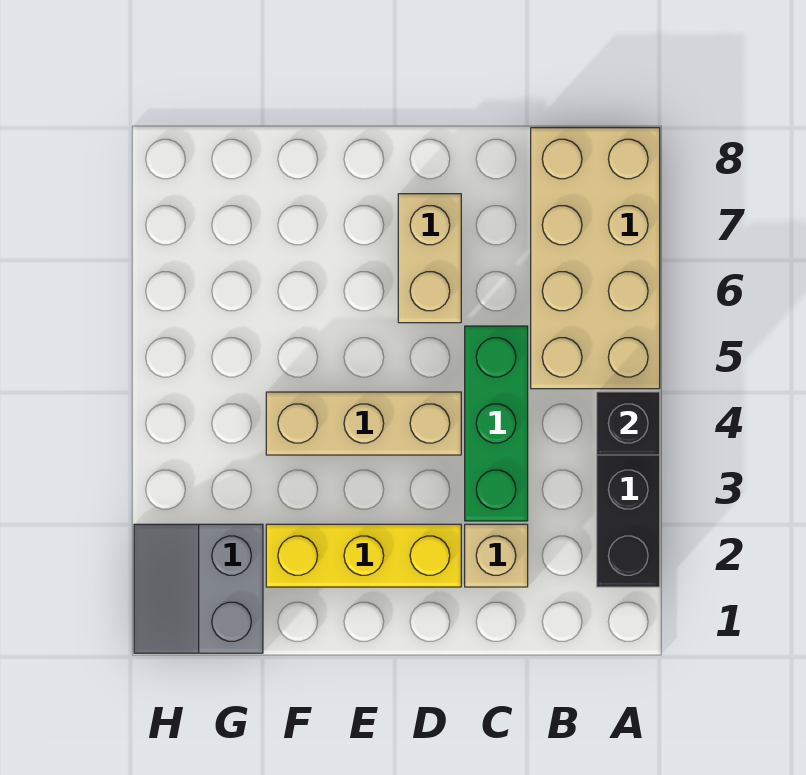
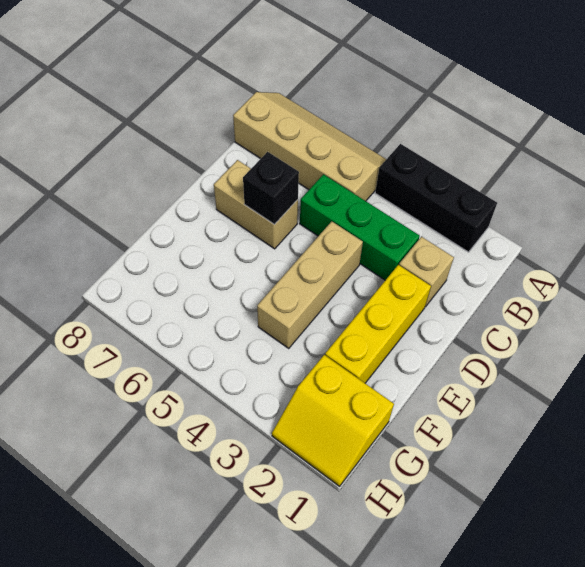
black 1x1 brick [597,392,660,455] -> black 1x1 brick moved to [243,152,299,225]
tan 2x4 brick [531,128,660,389] -> tan 2x4 slope [233,92,386,201]
grey 2x2 slope [134,524,263,653] -> yellow 2x2 slope [272,355,394,486]

